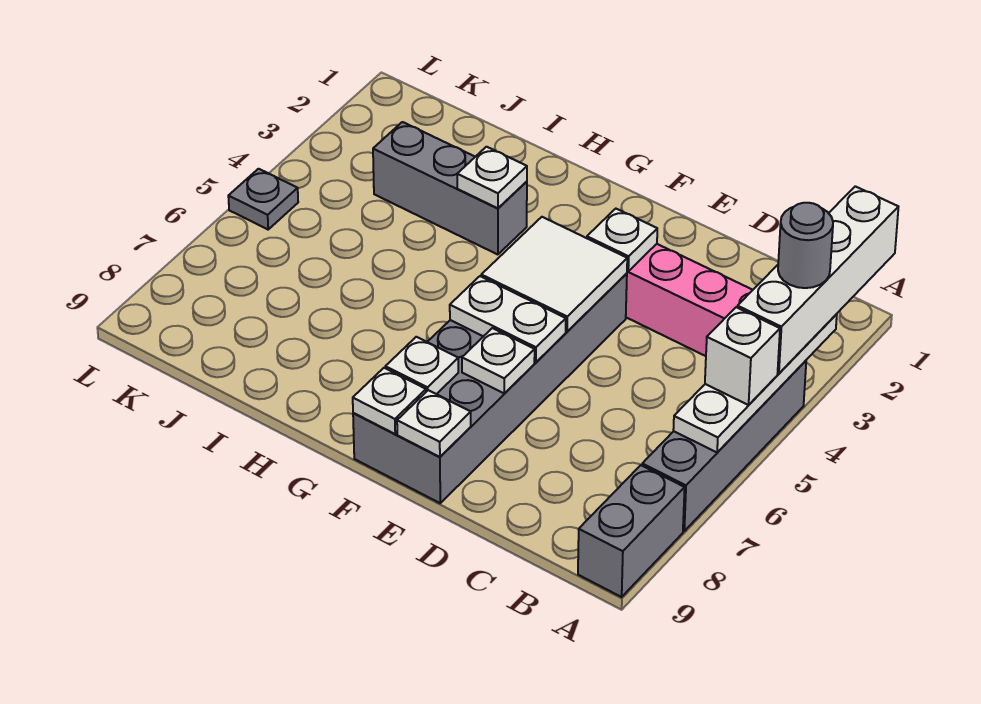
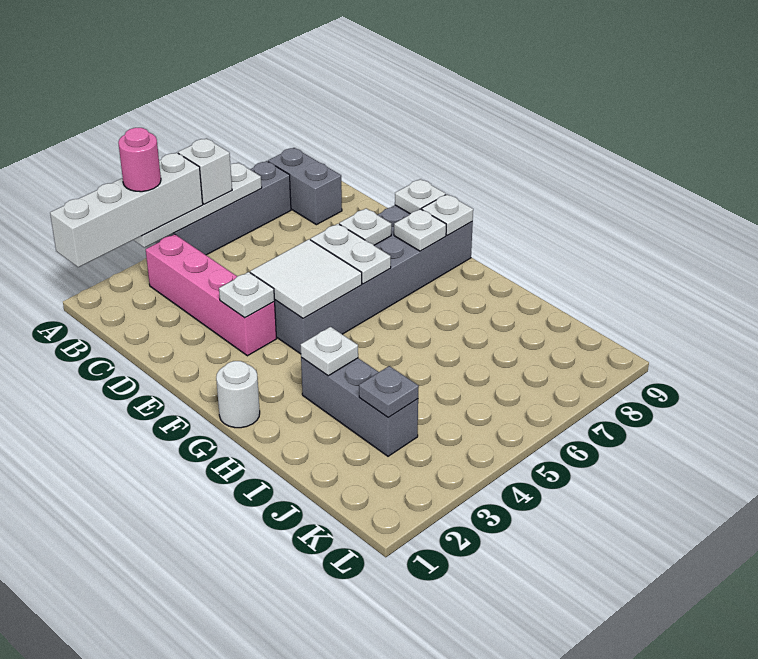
grey 1x1 round brick [778,203,833,288] -> pink 1x1 round brick [118,128,161,192]
grey 1x2 brick [578,465,685,597] -> grey 1x2 brick turned to [268,148,342,225]
none -> white 1x1 round brick [216,361,260,428]
grey 1x1 plate [228,169,298,229] -> grey 1x1 plate moved to [359,366,419,418]

